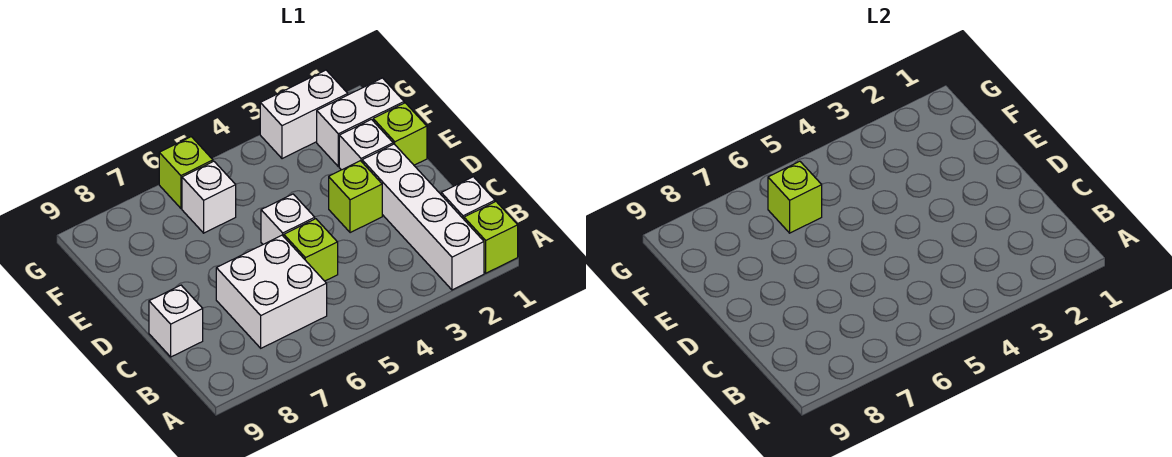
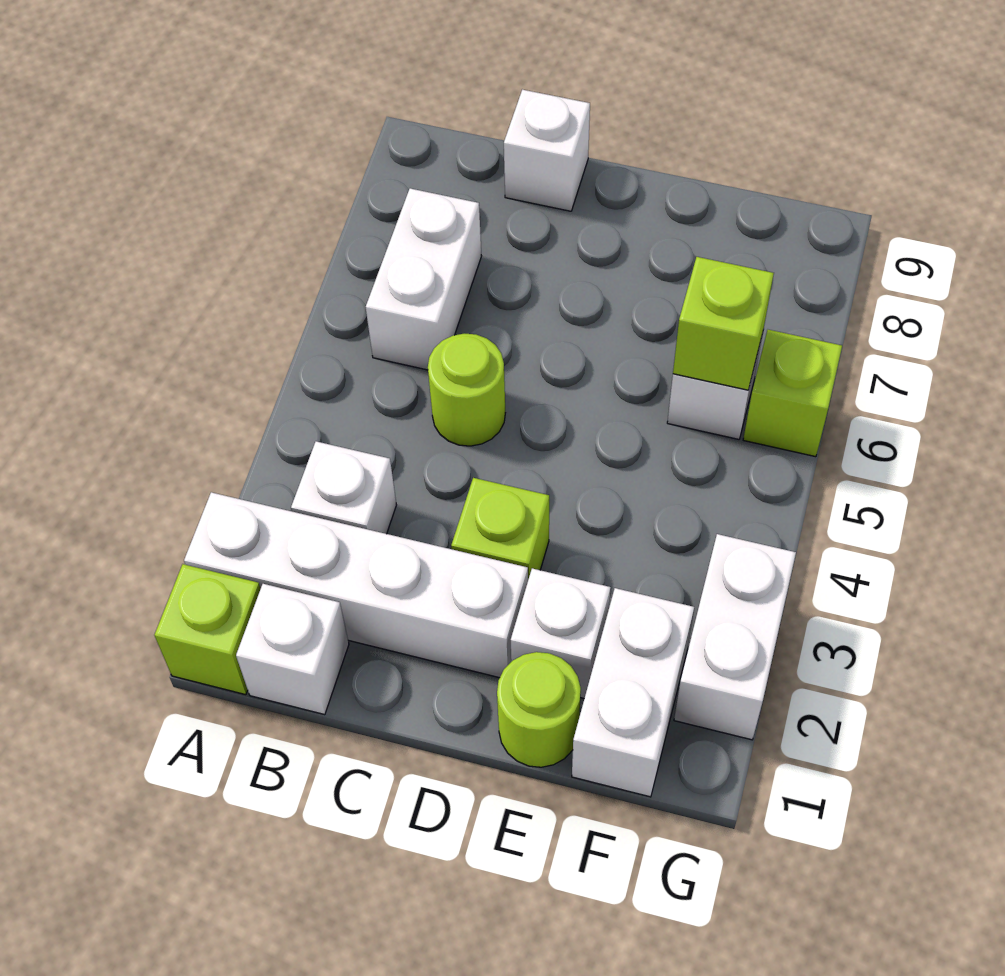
white 2x2 brick [216,235,327,348] -> white 1x2 brick [366,188,481,370]
lime 1x1 brick [284,219,338,281] -> lime 1x1 round brick [428,334,505,446]
white 1x1 brick [261,194,315,244] -> white 1x1 brick moved to [291,441,396,534]
lime 1x1 brick [373,103,427,165] -> lime 1x1 round brick [497,652,581,767]

